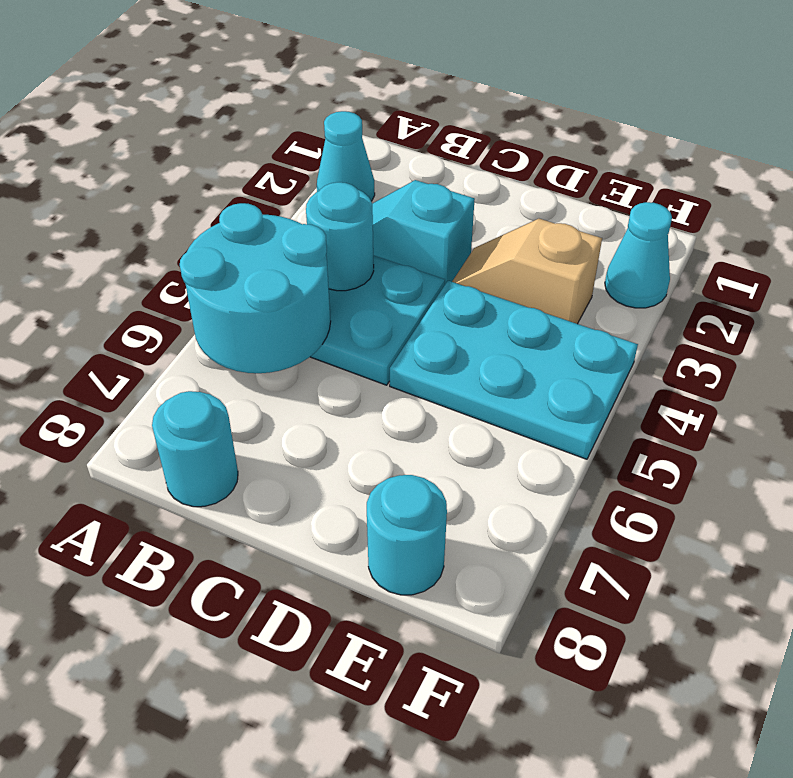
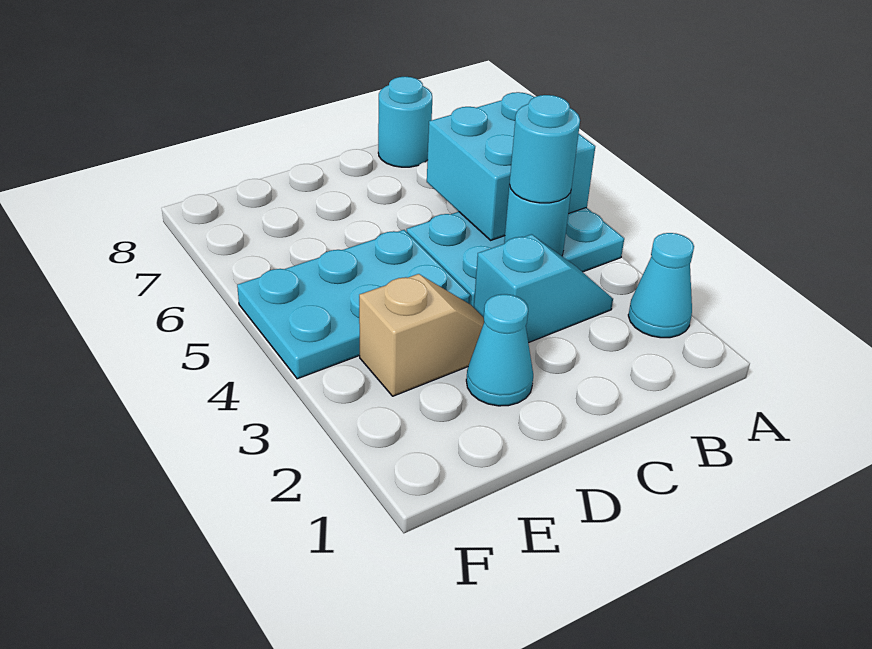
cyan 2x2 round brick [180,203,331,373] -> cyan 2x2 brick [427,92,595,240]
cyan 1x1 round brick [367,475,447,595] -> cyan 1x1 round brick moved to [509,95,580,203]
cyan 1x1 cone [605,202,672,308] -> cyan 1x1 cone moved to [466,294,533,406]

